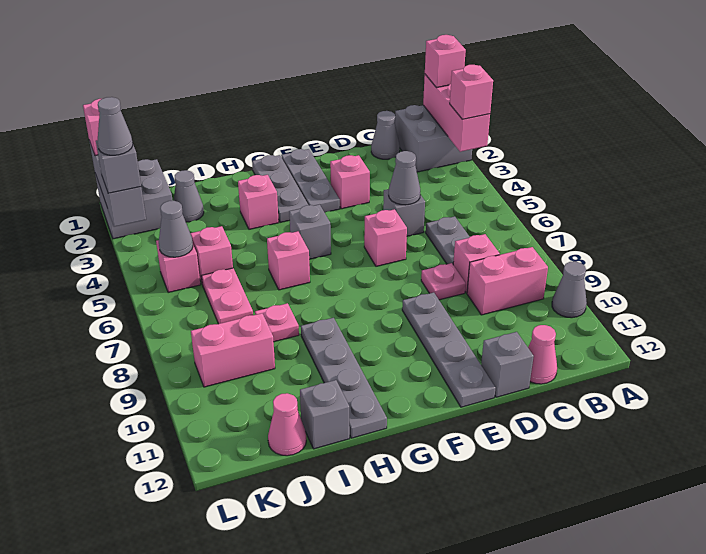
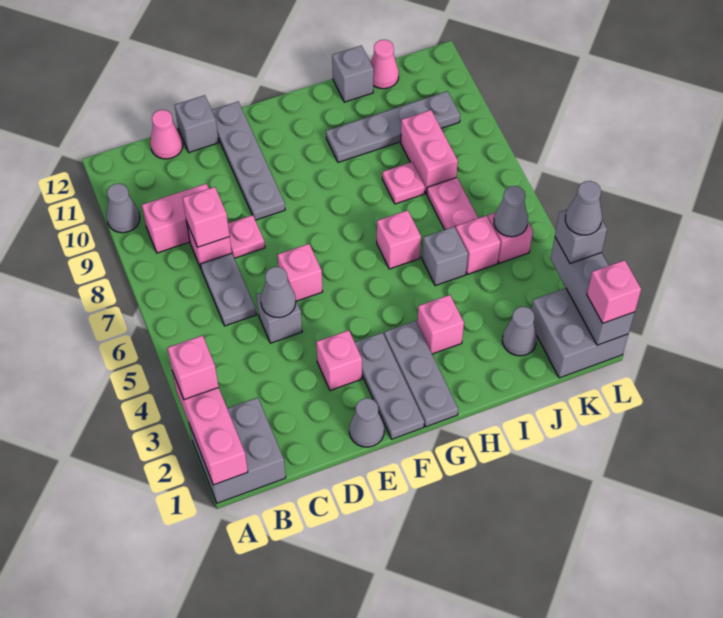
pink 1x1 brick [425,35,466,88] -> pink 1x1 brick moved to [183,187,229,247]
grey 1x1 cone [371,111,400,159] -> grey 1x1 cone moved to [349,398,384,447]
grey 1x1 brick [289,205,331,259] -> grey 1x1 brick moved to [422,227,468,286]
grey 1x4 plate [301,318,387,438] -> grey 1x4 plate turned to [326,91,460,162]
pink 1x2 brick [191,313,275,387] -> pink 1x2 brick turned to [401,110,458,193]

